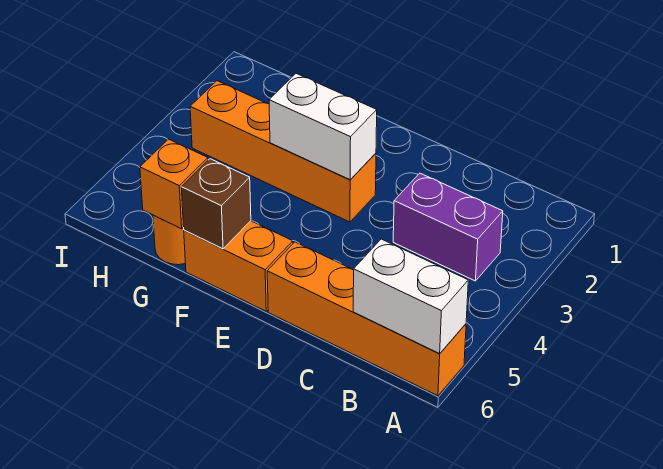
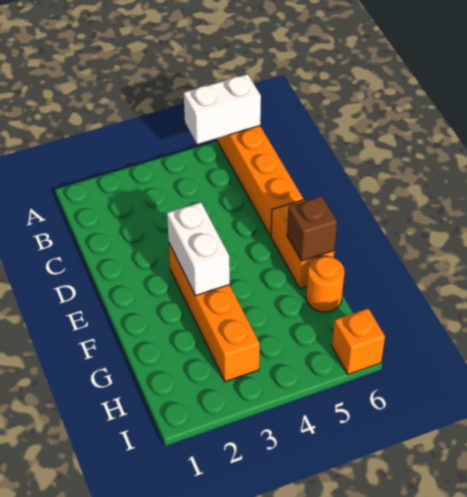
white 1x2 brick [353,239,468,354] -> white 1x2 brick turned to [184,74,261,144]
purple 1x2 brick [393,173,503,281] -> none
orange 1x1 brick [140,139,208,229] -> orange 1x1 brick moved to [332,308,385,374]

